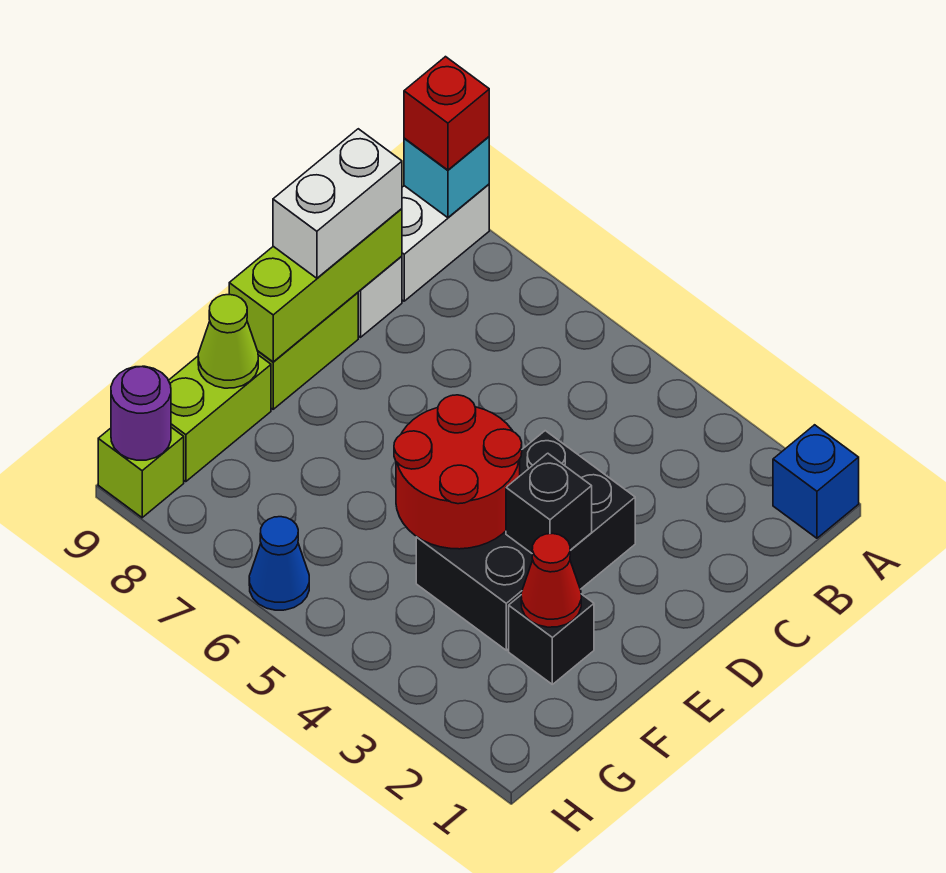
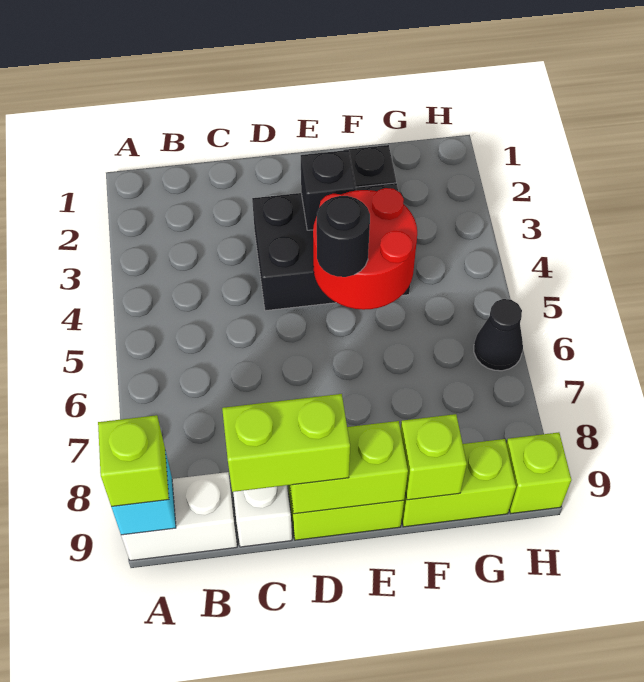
blue 1x1 brick [773,425,859,538] -> none
red 1x1 brick [404,57,489,170] -> lime 1x1 brick [98,415,169,507]
lime 1x3 brick [229,209,402,362] -> lime 1x2 brick [290,421,408,514]
white 1x2 brick [273,129,402,278] -> lime 1x2 brick [222,394,350,492]
none -> black 1x1 round brick [317,196,370,277]
red 1x1 cone [521,533,581,627] -> none
lime 1x1 cone [198,294,258,388] -> lime 1x1 brick [401,414,467,500]
blue 1x1 cone [249,517,309,610] -> black 1x1 cone [474,299,523,371]
purple 1x1 round brick [111,366,171,460] -> none

